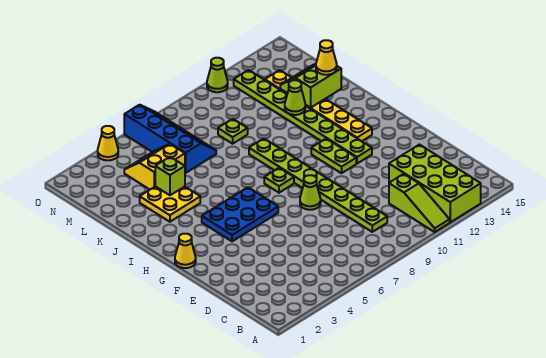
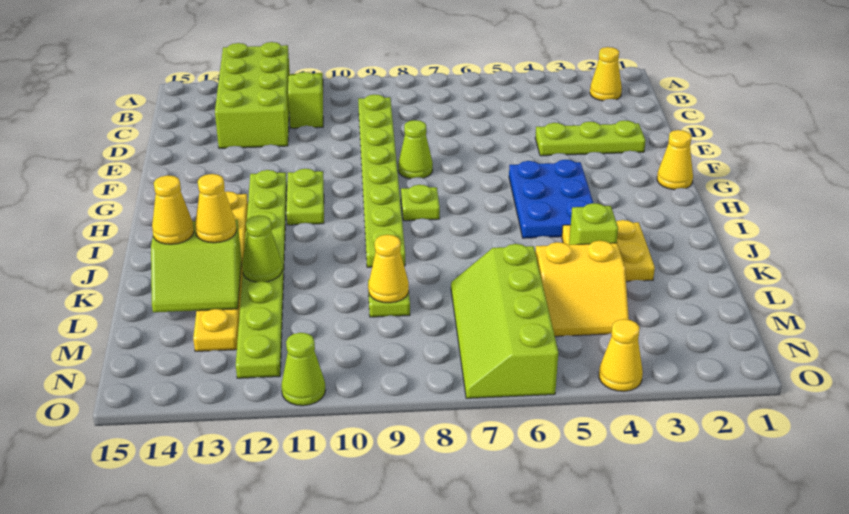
none -> yellow 1x1 cone [590,47,622,101]
none -> lime 1x3 plate [535,120,646,156]
blue 2x3 plate [202,187,278,241] -> blue 2x3 plate turned to [509,160,593,238]
none -> yellow 1x1 cone [195,174,237,243]
blue 2x4 slope [124,105,216,173] -> lime 2x4 slope [451,244,558,398]
none -> yellow 1x1 cone [368,235,409,303]

